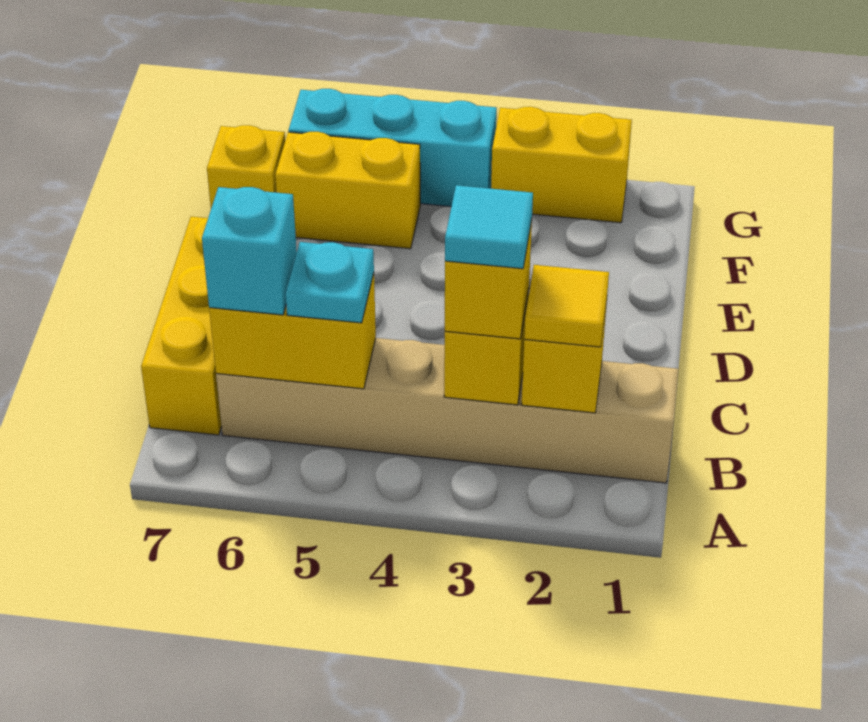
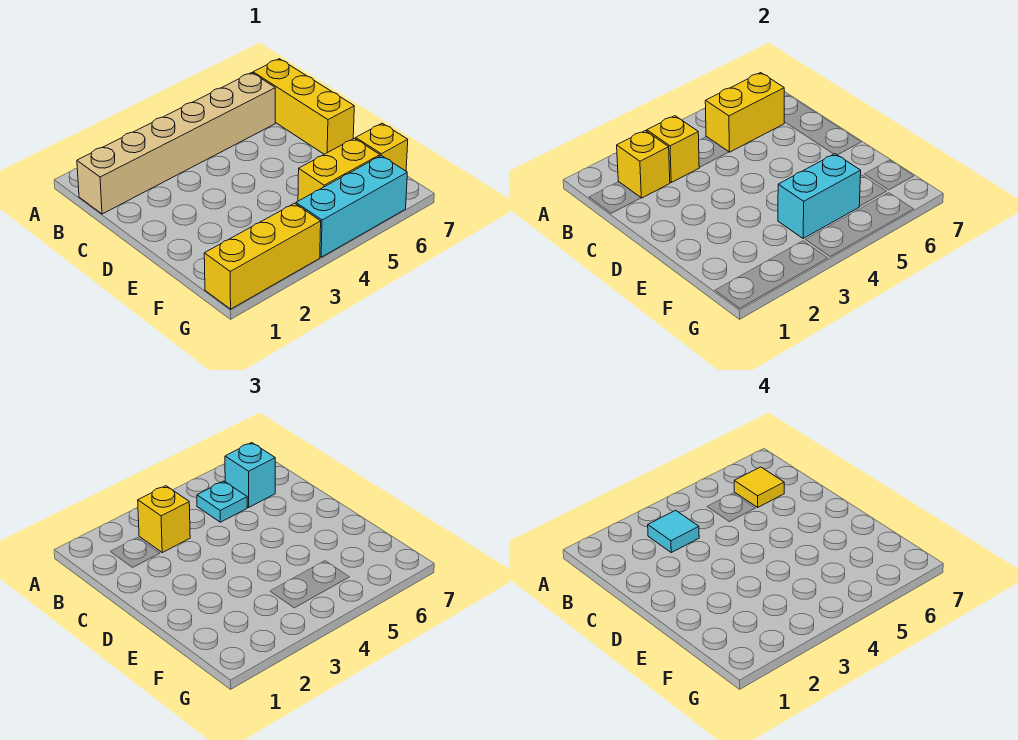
yellow 1x1 tile [524,265,609,347] -> yellow 1x1 tile moved to [734,467,784,507]
none -> cyan 1x2 brick [778,154,861,238]
yellow 1x2 brick [491,107,632,223] -> yellow 1x3 brick [204,203,321,309]

